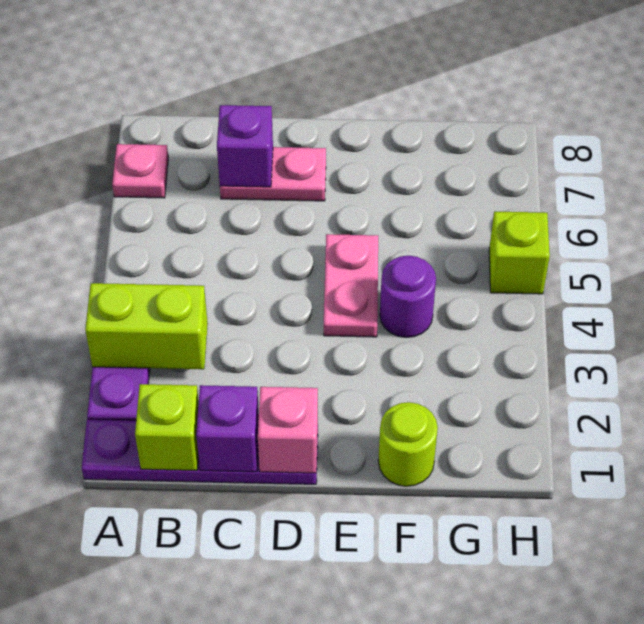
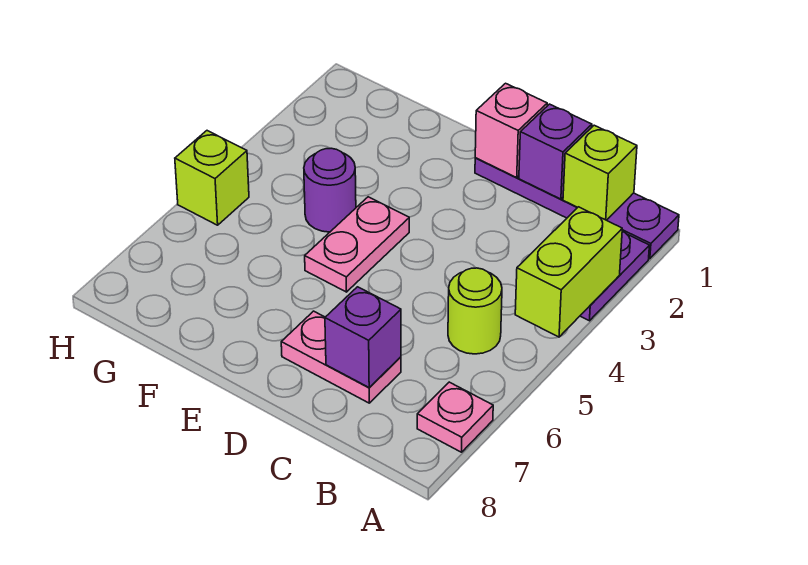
lime 1x2 brick [85,283,208,369] -> lime 1x2 brick turned to [515,207,622,337]
lime 1x1 round brick [378,402,438,486] -> lime 1x1 round brick moved to [448,268,502,354]

